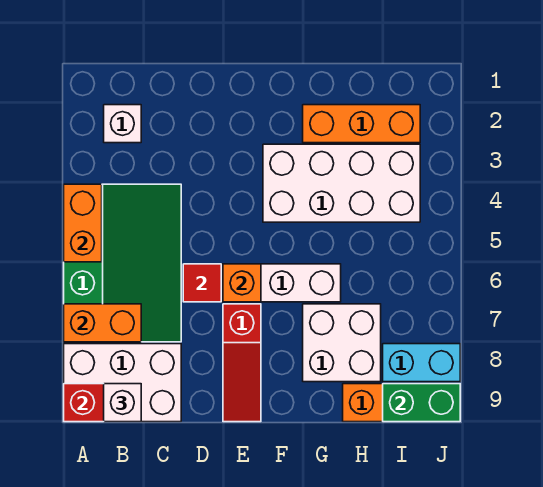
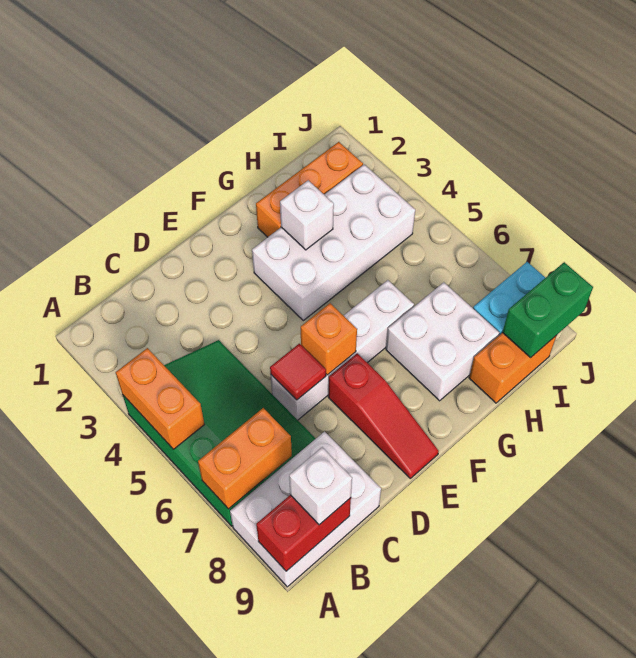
white 1x1 brick [104,105,141,143] -> white 1x1 brick moved to [280,180,334,250]

